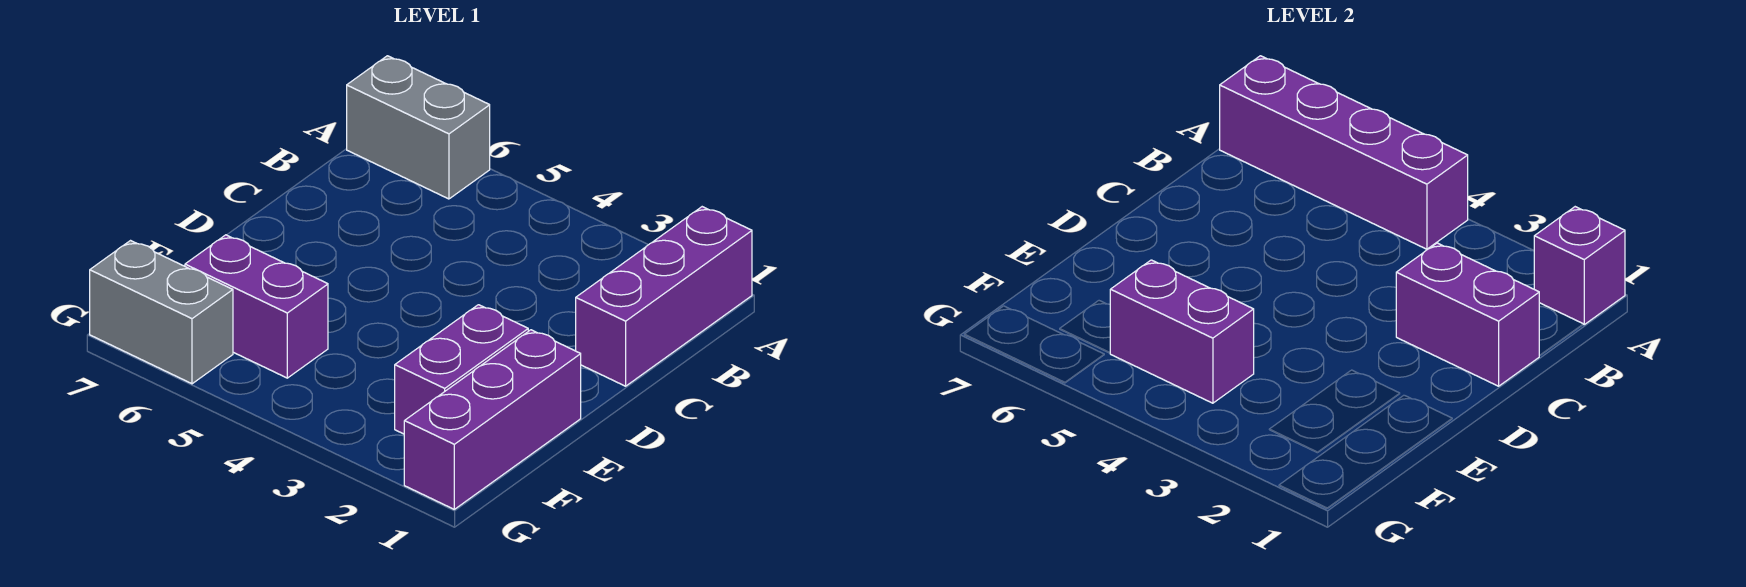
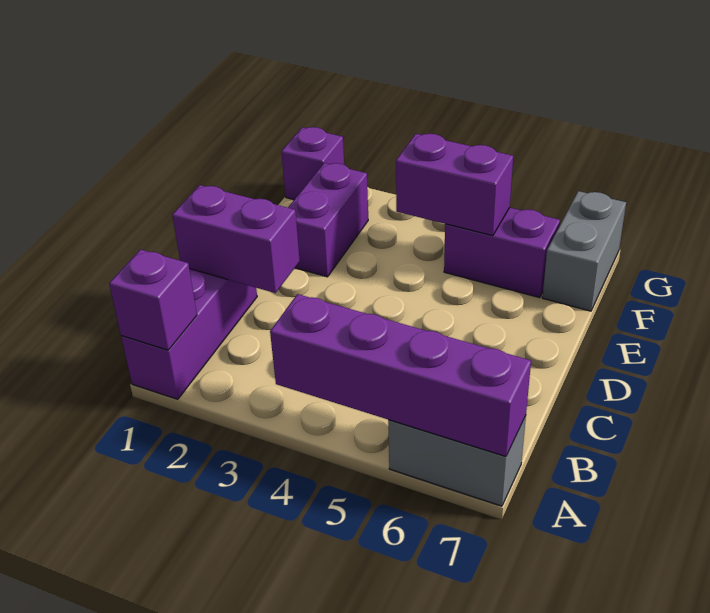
purple 1x3 brick [404,330,581,509] -> purple 1x1 brick [281,127,344,200]
grey 1x2 brick [90,241,233,384] -> grey 1x2 brick turned to [542,191,626,311]

